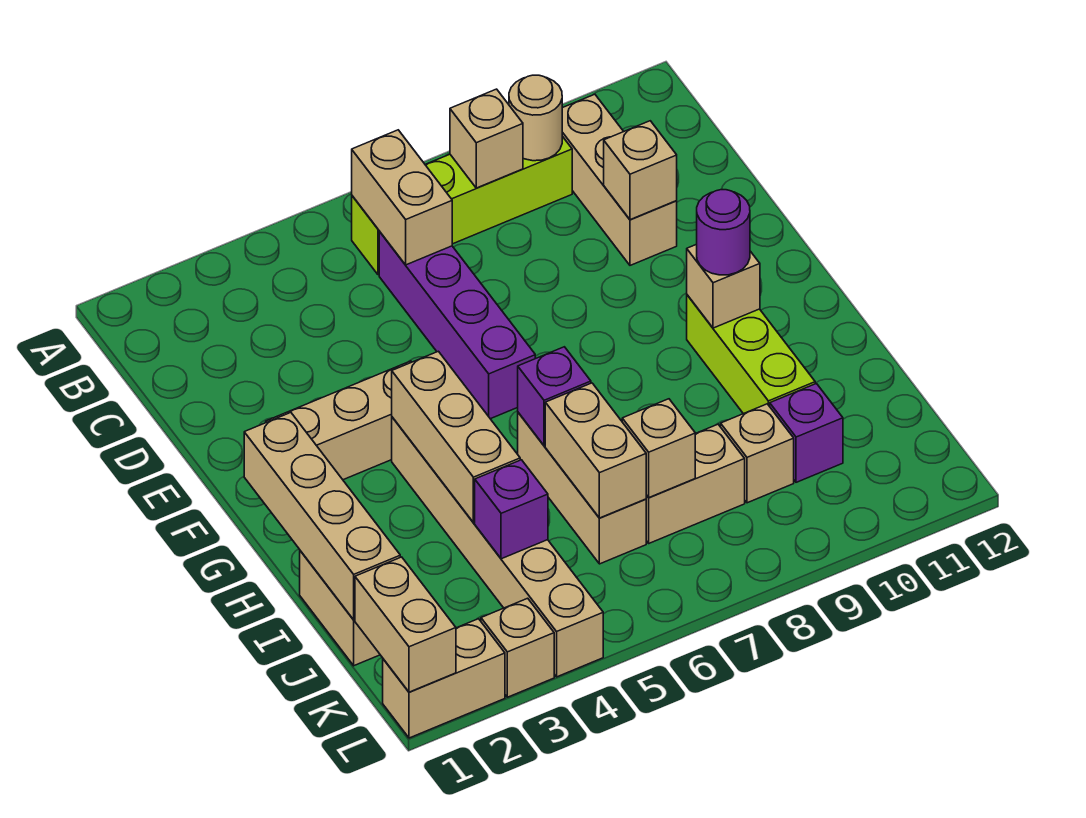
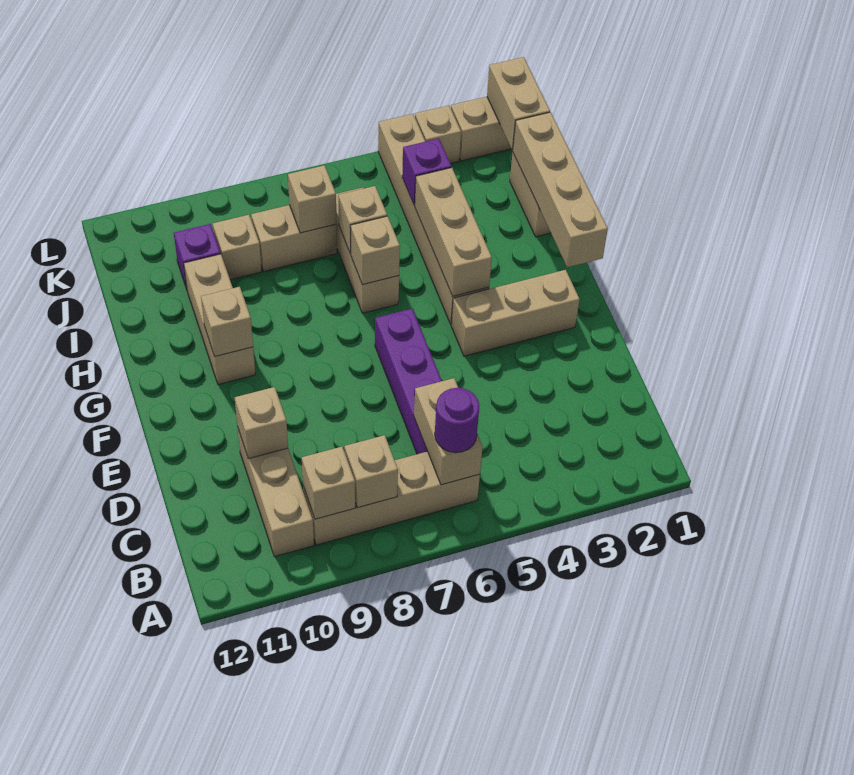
lime 1x4 brick [352,136,572,275] -> tan 1x4 brick [303,451,480,545]
tan 1x1 round brick [509,75,562,161] -> tan 1x1 brick [302,447,355,519]
lime 1x3 brick [687,295,815,414] -> tan 1x3 brick [184,254,255,385]
purple 1x1 round brick [697,190,750,275] -> purple 1x1 round brick moved to [435,388,479,453]
purple 1x1 brick [518,347,591,446] -> tan 1x1 brick [350,216,400,285]
tan 1x2 brick [545,383,646,518] -> tan 1x1 brick [338,186,387,253]

